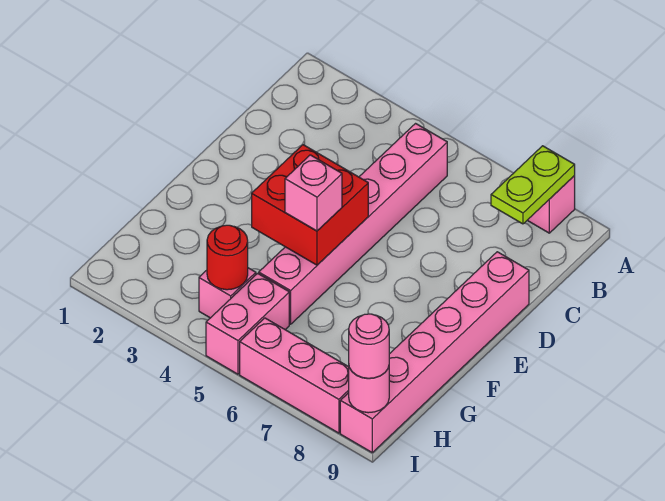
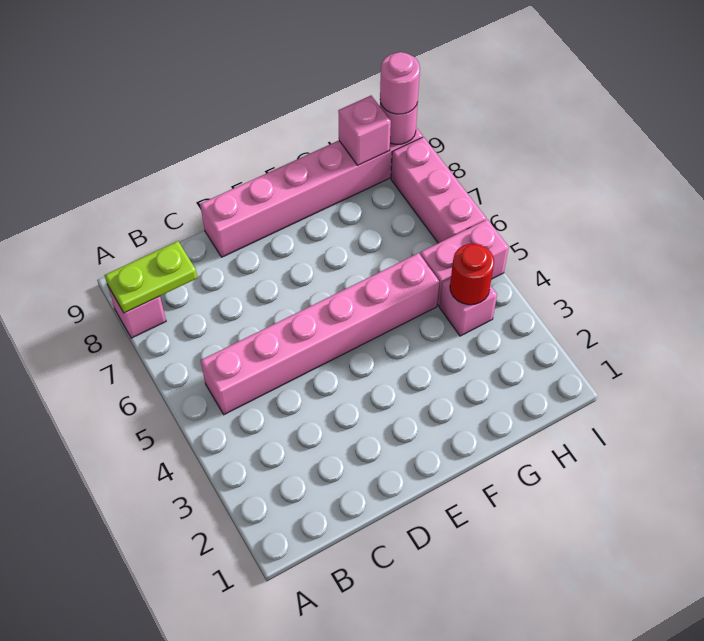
red 2x2 brick [252,145,368,265] -> none
pink 1x1 brick [285,155,342,231] -> pink 1x1 brick moved to [338,96,391,165]

